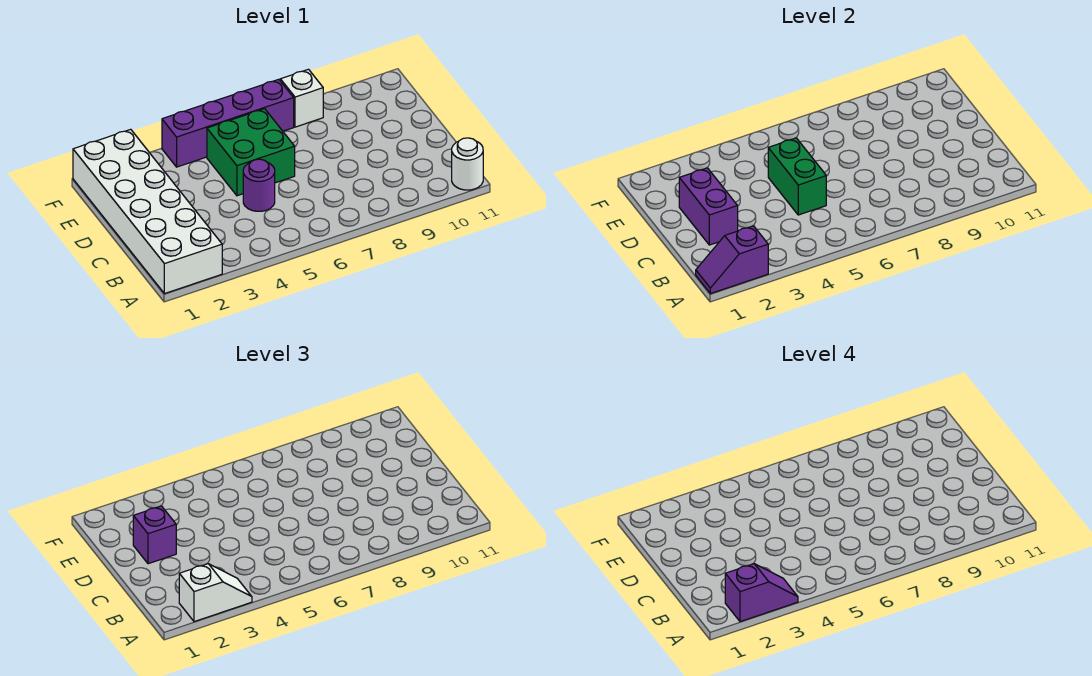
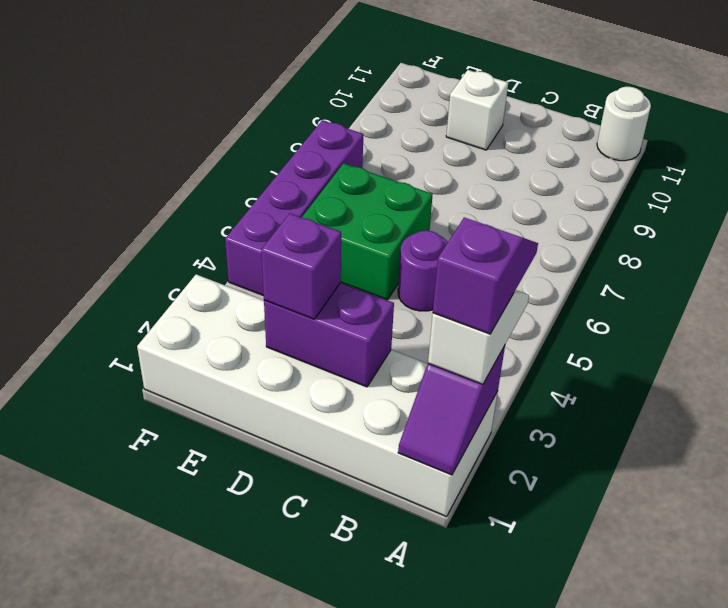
green 1x2 brick [768,138,826,215] -> none
white 1x1 brick [280,69,323,127] -> white 1x1 brick moved to [446,70,508,150]

